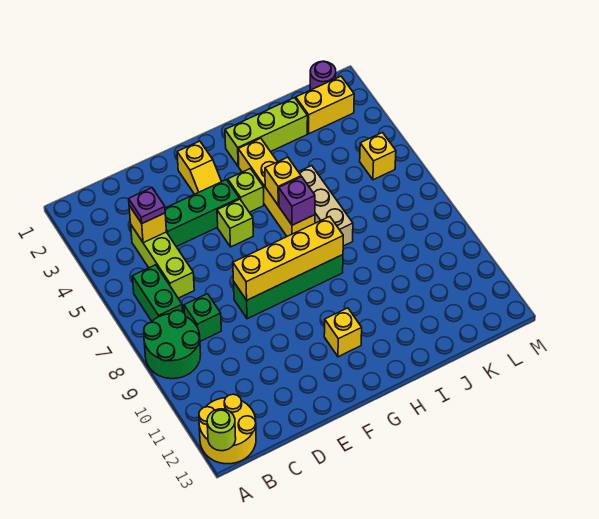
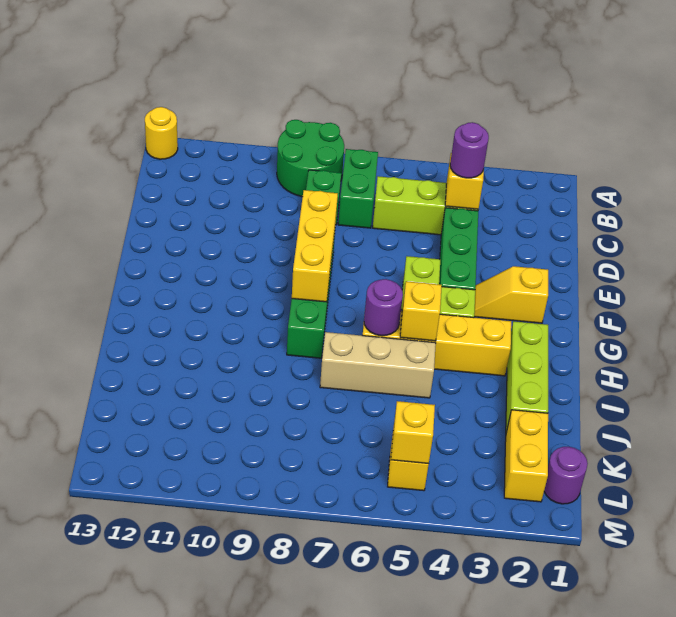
yellow 2x2 round brick [199,394,256,464] -> yellow 1x1 round brick [145,107,178,159]
lime 1x1 round brick [207,409,236,451] -> none
green 1x2 brick [132,265,183,321] -> green 1x2 brick turned to [338,149,378,228]
purple 1x1 plate [129,188,165,223] -> purple 1x1 round brick [450,122,489,178]
yellow 1x4 brick [233,217,343,300] -> yellow 1x3 brick [292,190,338,302]
yellow 1x1 brick [324,308,362,357] -> yellow 1x1 brick moved to [391,401,435,464]
purple 1x1 brick [279,177,315,225] -> purple 1x1 round brick [364,279,403,336]

